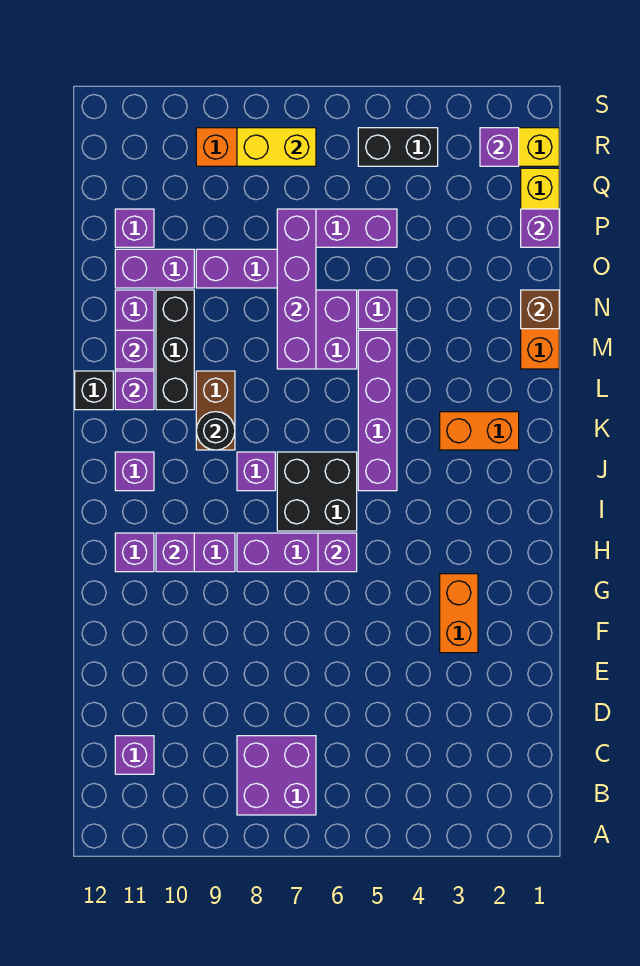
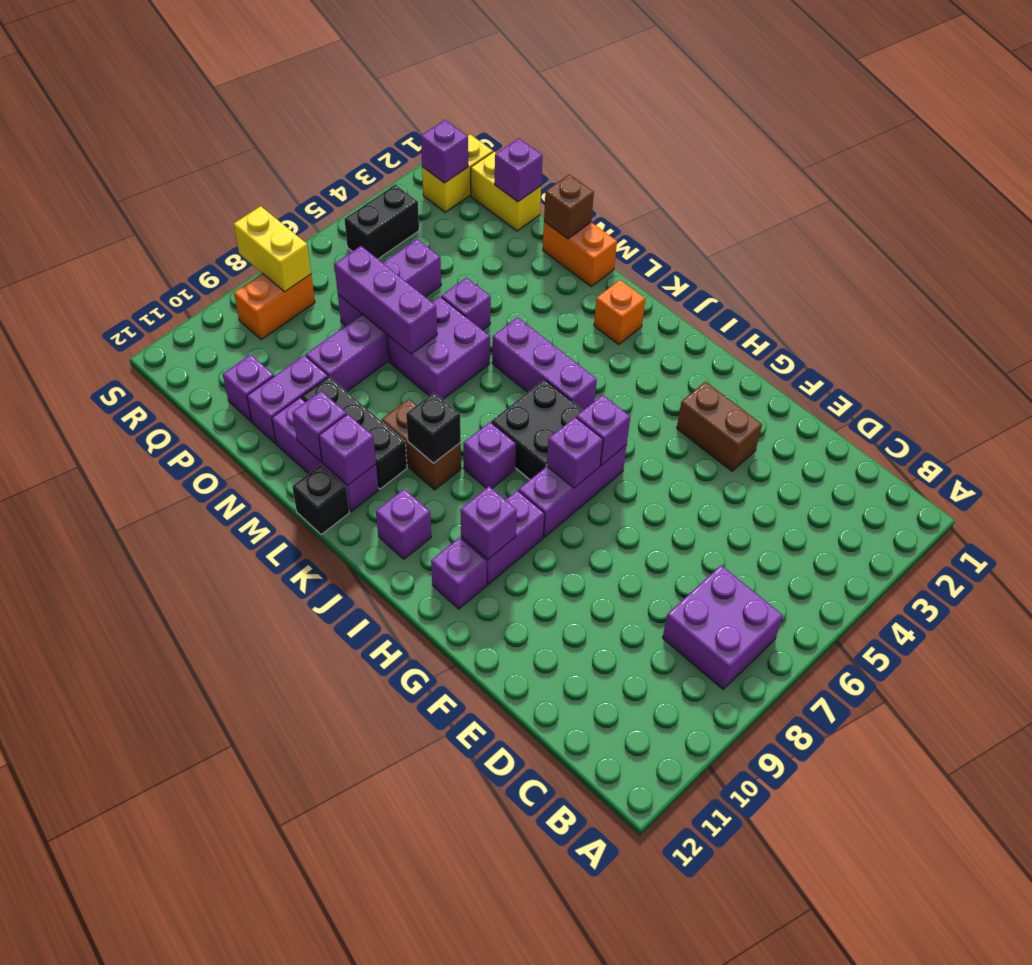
purple 1x1 brick [115,736,154,774] -> purple 1x1 brick moved to [547,417,603,488]
orange 1x2 brick [440,574,478,653] -> brown 1x2 brick [677,382,762,471]
purple 1x4 brick [358,330,397,491] -> purple 1x3 brick [492,317,597,410]
orange 1x2 brick [440,412,519,450] -> orange 1x1 brick [594,280,645,344]
black 1x1 round brick [196,412,235,450] -> black 1x1 brick [406,393,461,463]
purple 1x4 brick [277,209,316,369] -> purple 1x3 brick [334,246,437,354]
yellow 1x2 brick [237,128,316,166] -> yellow 1x2 brick turned to [234,206,311,292]

